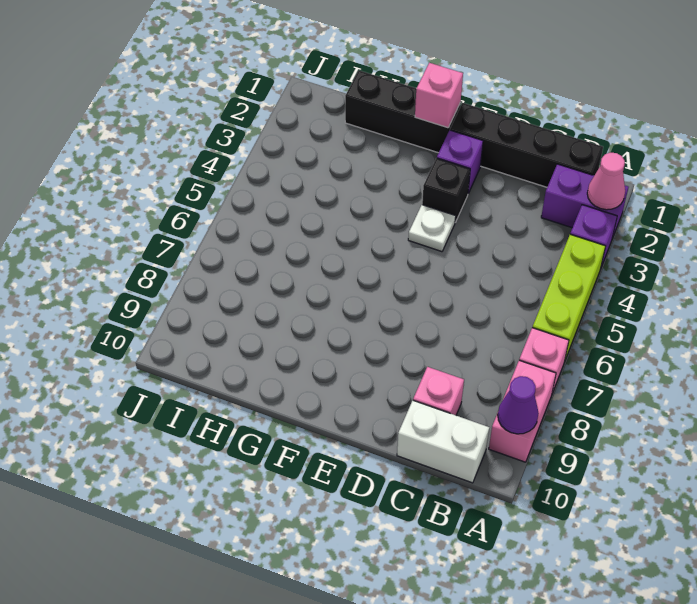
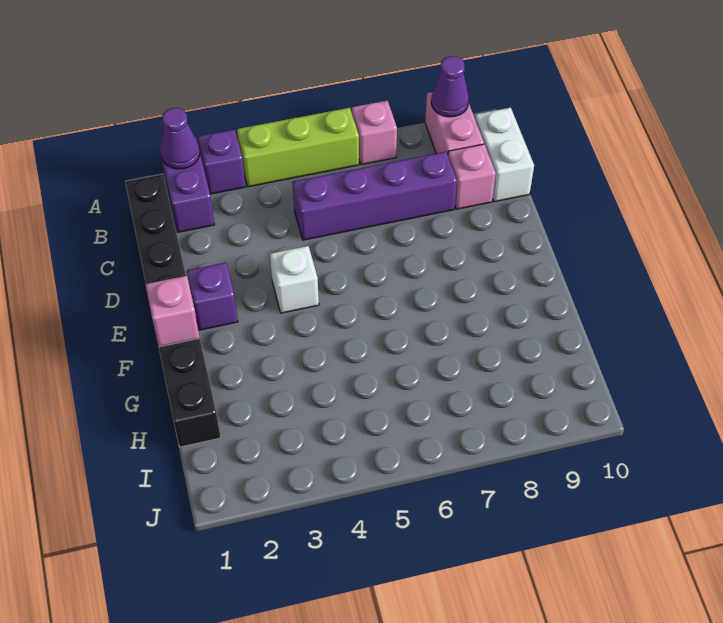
pink 1x1 cone [587,153,625,210] -> purple 1x1 cone [161,108,200,169]
pink 1x2 brick [489,360,556,462] -> pink 1x2 brick turned to [425,92,484,154]
none -> purple 1x4 brick [293,152,457,240]
black 1x1 brick [422,158,470,222] -> none
white 1x1 plate [408,205,456,252] -> white 1x1 brick [270,246,319,313]

